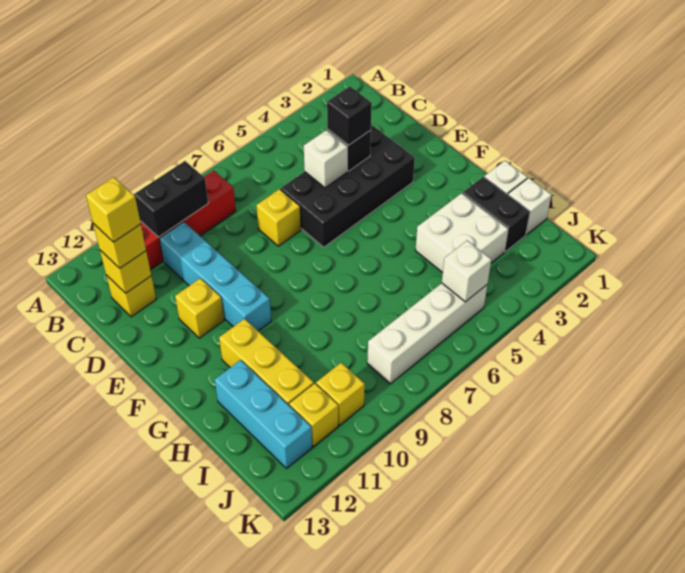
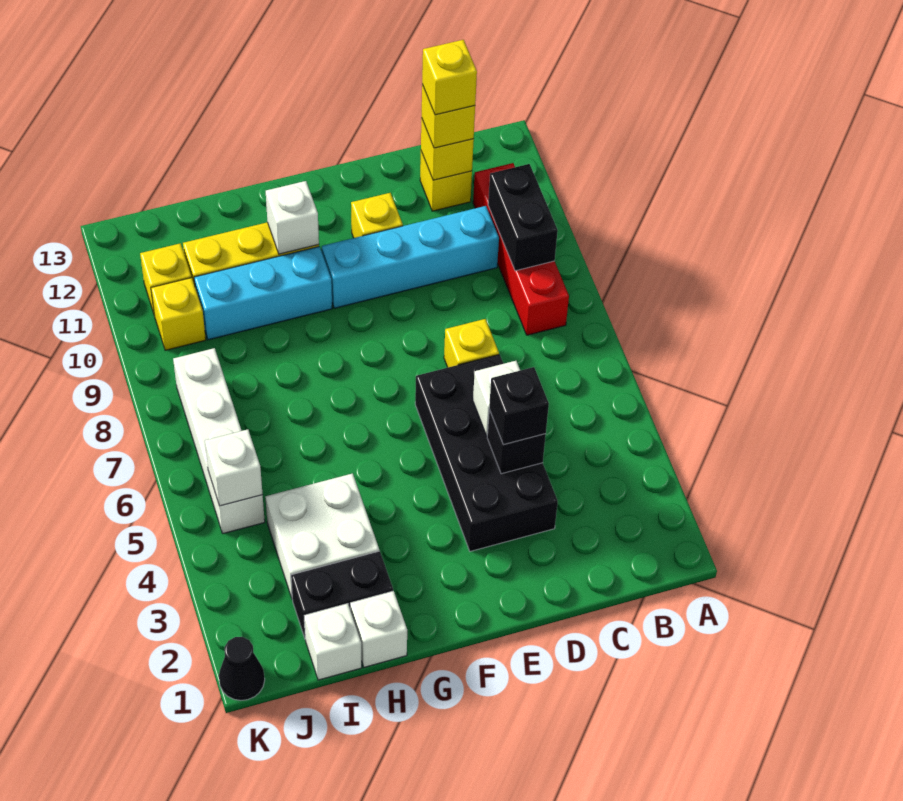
none -> white 1x1 brick [266,181,319,254]
cyan 1x3 brick [214,360,312,468] -> cyan 1x3 brick moved to [194,247,332,340]
none -> black 1x1 cone [219,637,265,700]

